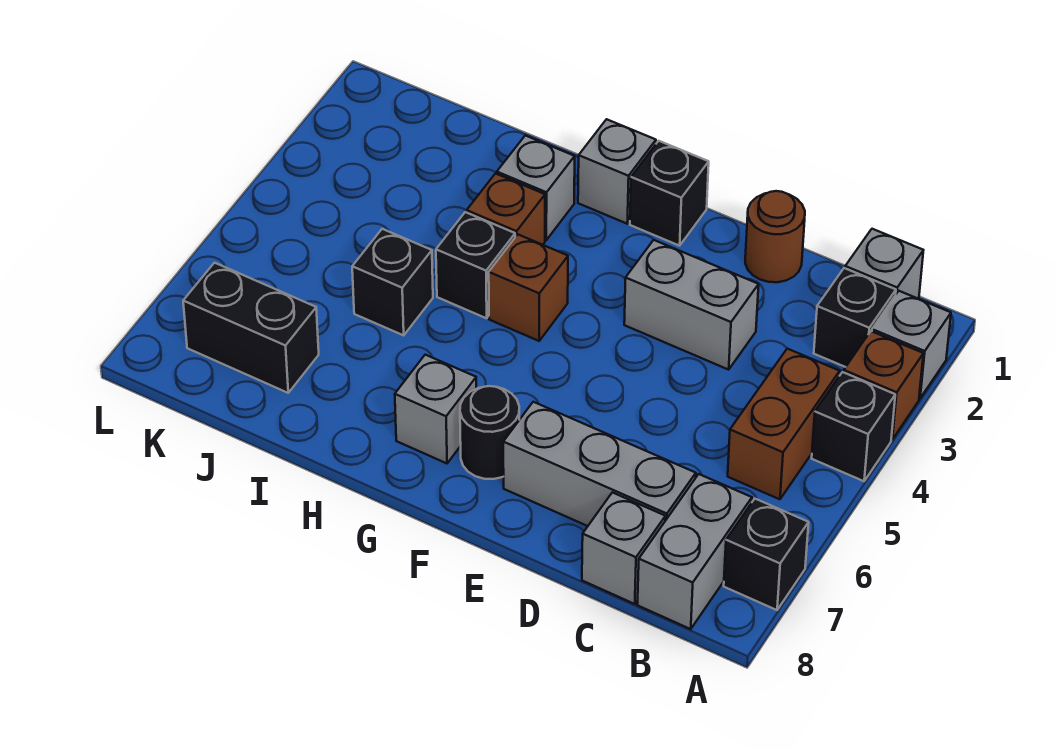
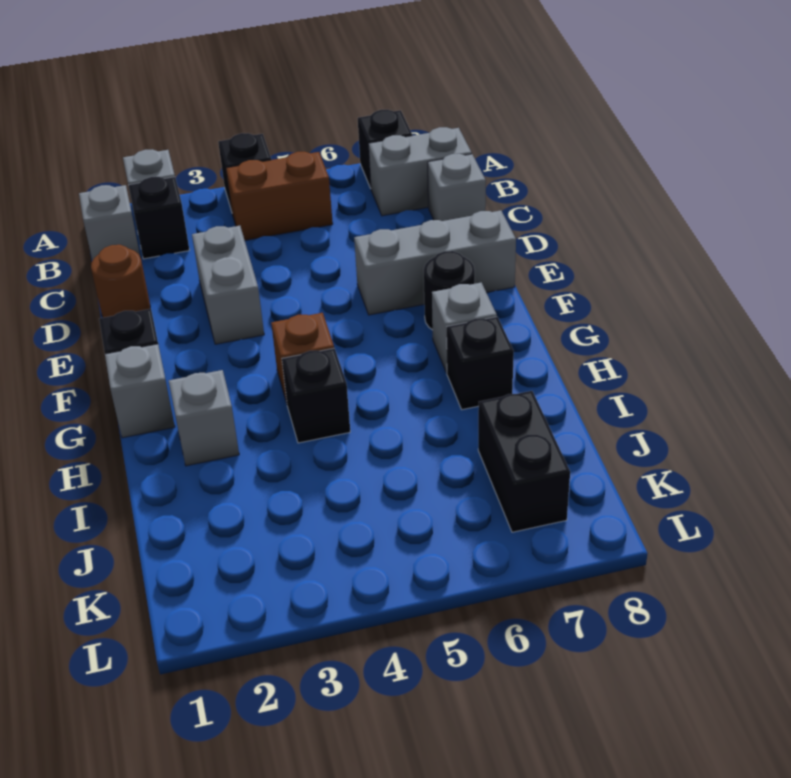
brown 1x1 brick [844,331,923,439] -> none
grey 1x3 brick [503,402,696,526] -> grey 1x3 brick turned to [354,210,516,315]
brown 1x1 brick [467,174,545,245] -> none
black 1x1 brick [352,229,433,335] -> black 1x1 brick moved to [447,317,514,410]

